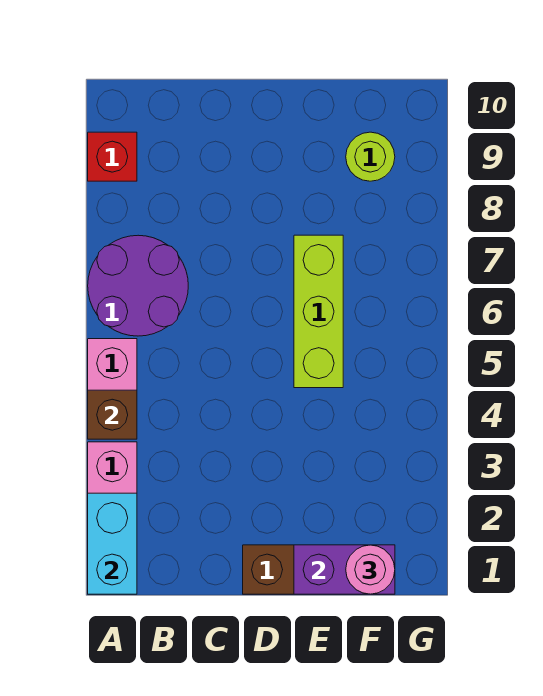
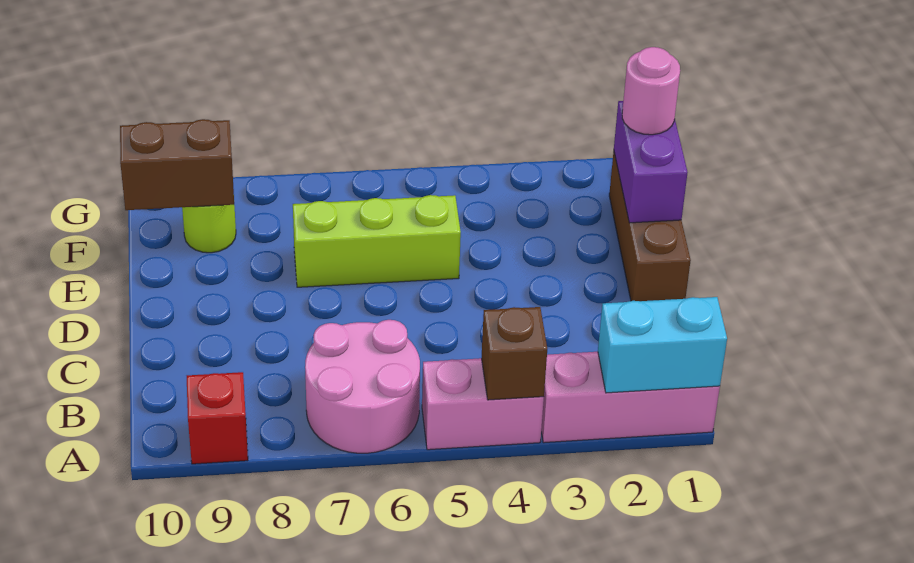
purple 2x2 round brick [88,235,188,336] -> pink 2x2 round brick [305,320,420,453]
none -> brown 1x2 brick [120,119,234,210]

